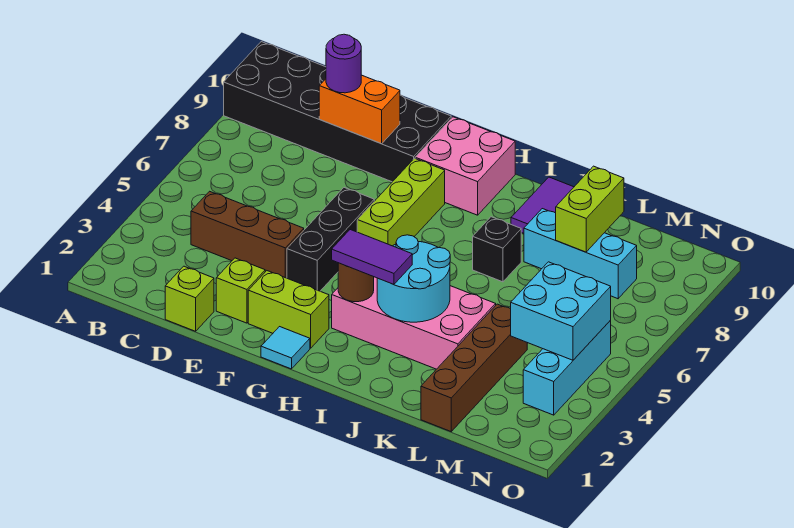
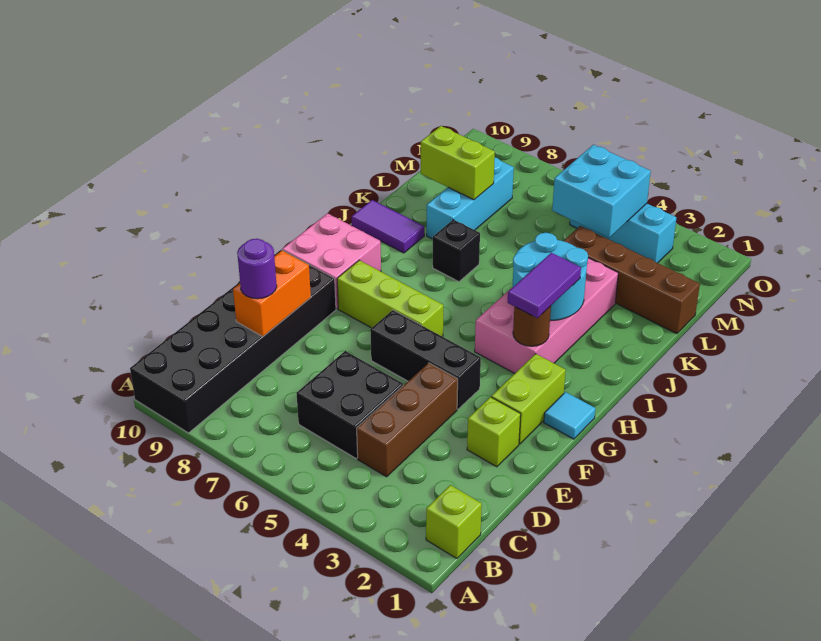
none -> black 2x2 brick [297,351,403,458]
lime 1x1 brick [165,266,214,331] -> lime 1x1 brick moved to [426,485,482,558]

